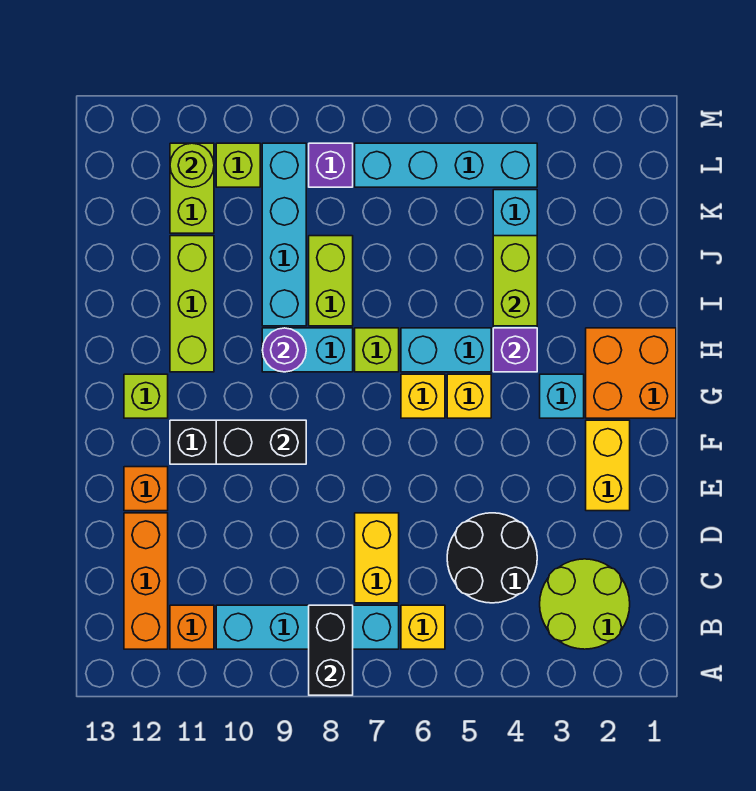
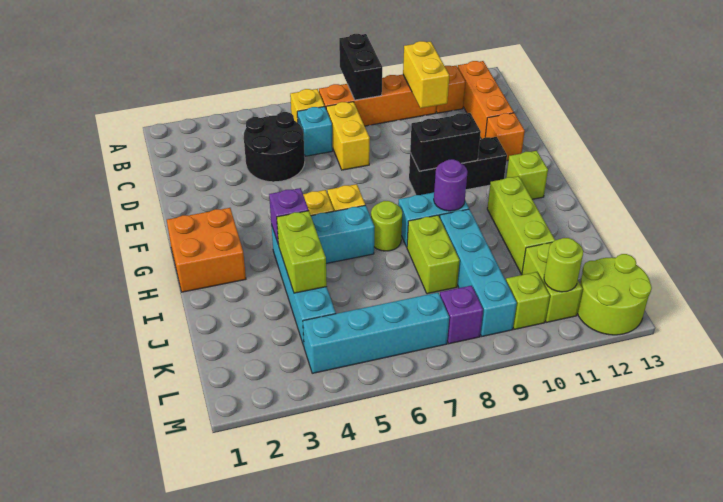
lime 2x2 round brick [540,559,630,649] -> lime 2x2 round brick moved to [577,254,652,335]
cyan 1x4 brick [216,605,399,649] -> orange 1x4 brick [319,75,437,126]
yellow 1x2 brick [586,420,630,511] -> yellow 1x2 brick moved to [403,41,449,108]
cyan 1x1 brick [540,374,584,418] -> cyan 1x1 brick moved to [297,107,333,156]
lime 1x1 brick [355,328,399,372] -> lime 1x1 round brick [371,201,402,251]

